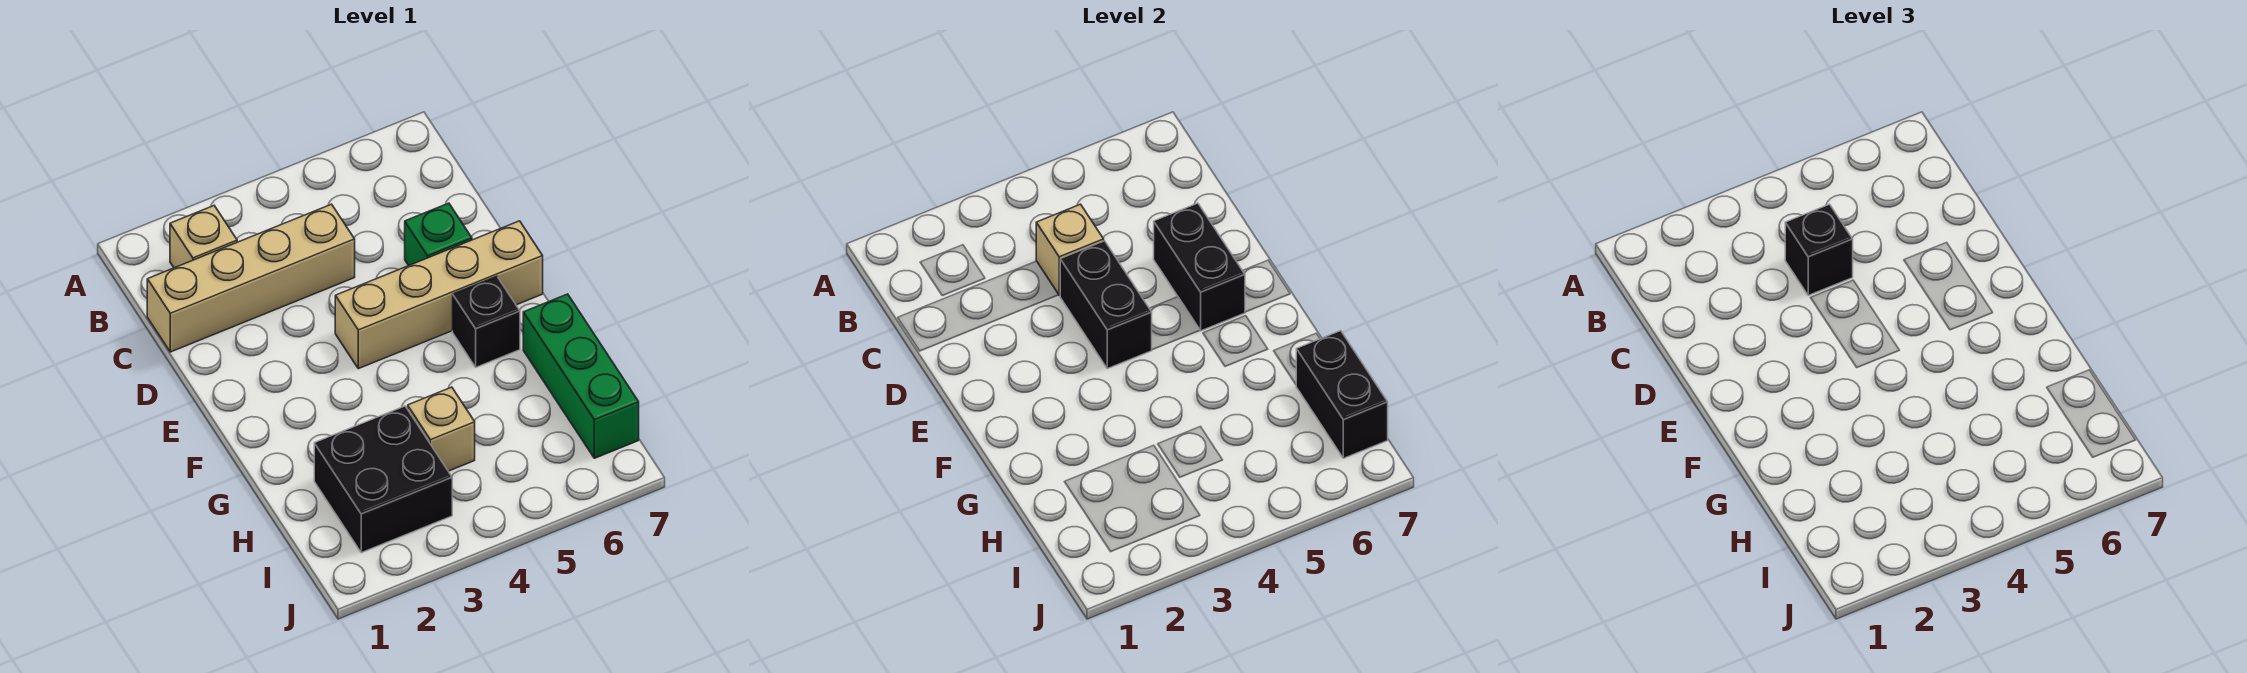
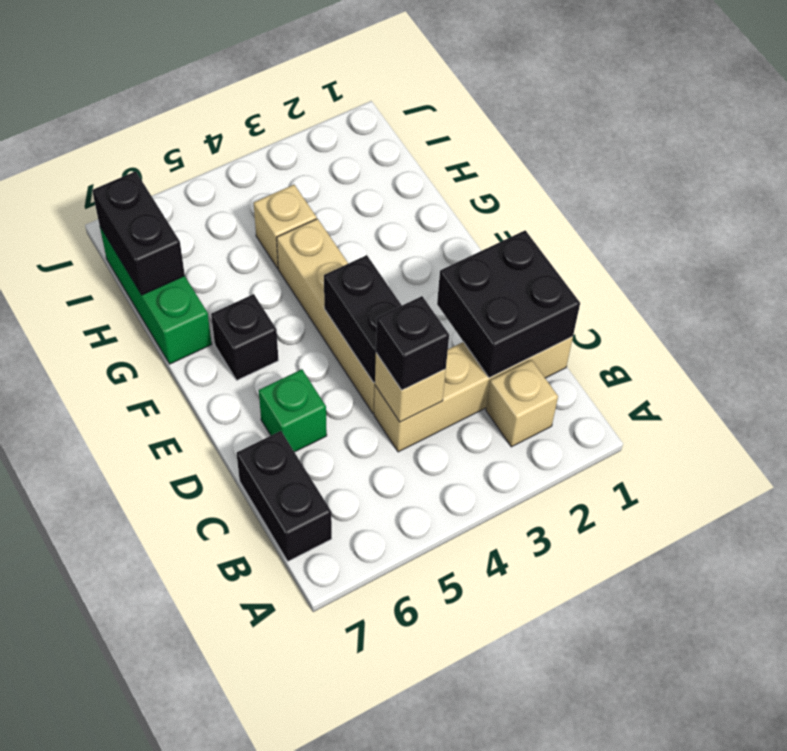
black 1x2 brick [1154,203,1245,331] -> black 1x2 brick moved to [237,431,332,561]
tan 1x4 brick [335,221,543,369] -> tan 1x4 brick turned to [277,219,375,413]
black 2x2 brick [314,406,452,553] -> black 2x2 brick moved to [437,230,580,378]

